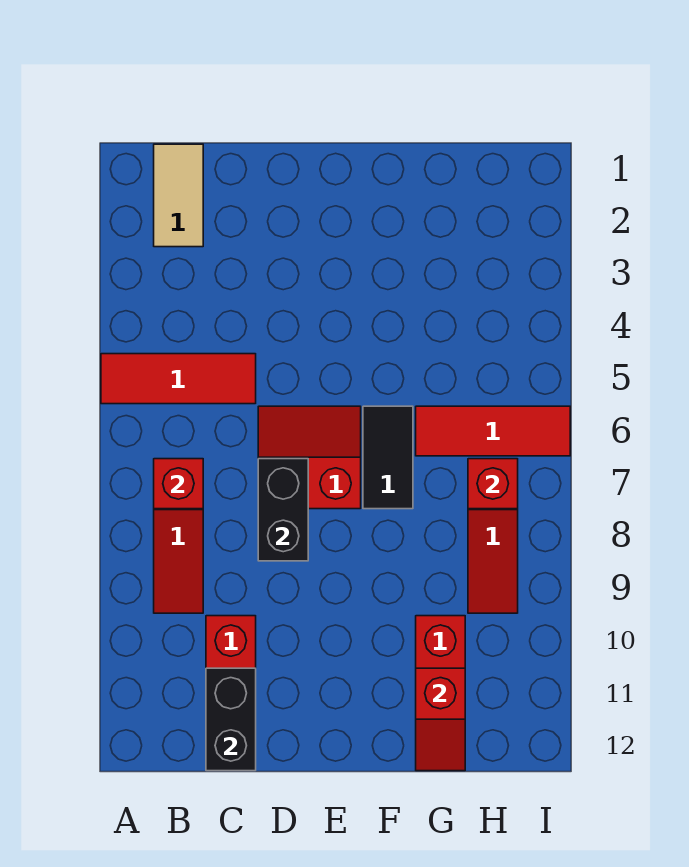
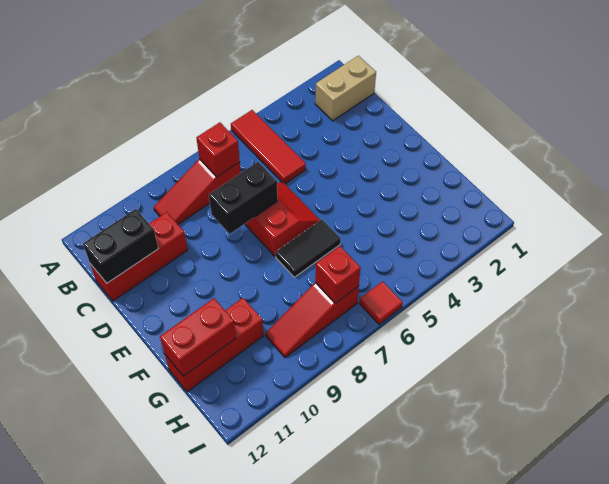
tan 1x2 tile [154,144,203,247] -> tan 1x2 brick [315,56,376,121]
red 1x3 tile [416,406,570,456] -> red 1x1 tile [359,282,403,324]
red 1x2 slope [416,668,465,771] -> red 1x2 brick [160,298,236,376]

